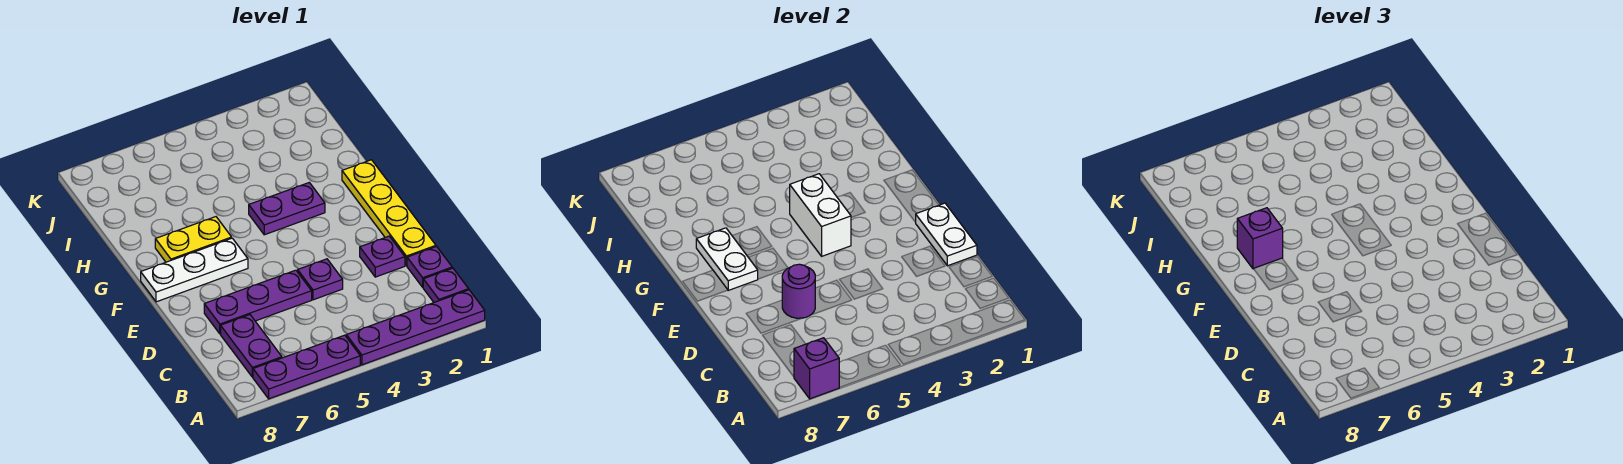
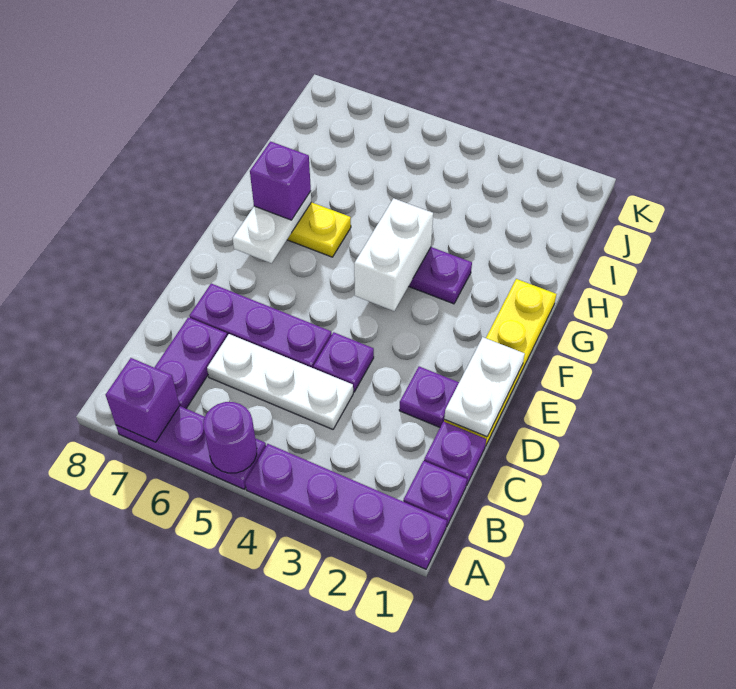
purple 1x1 round brick [782,264,815,318] -> purple 1x1 round brick moved to [203,402,257,473]
white 1x3 plate [141,238,248,302] -> white 1x3 plate moved to [207,334,353,429]

